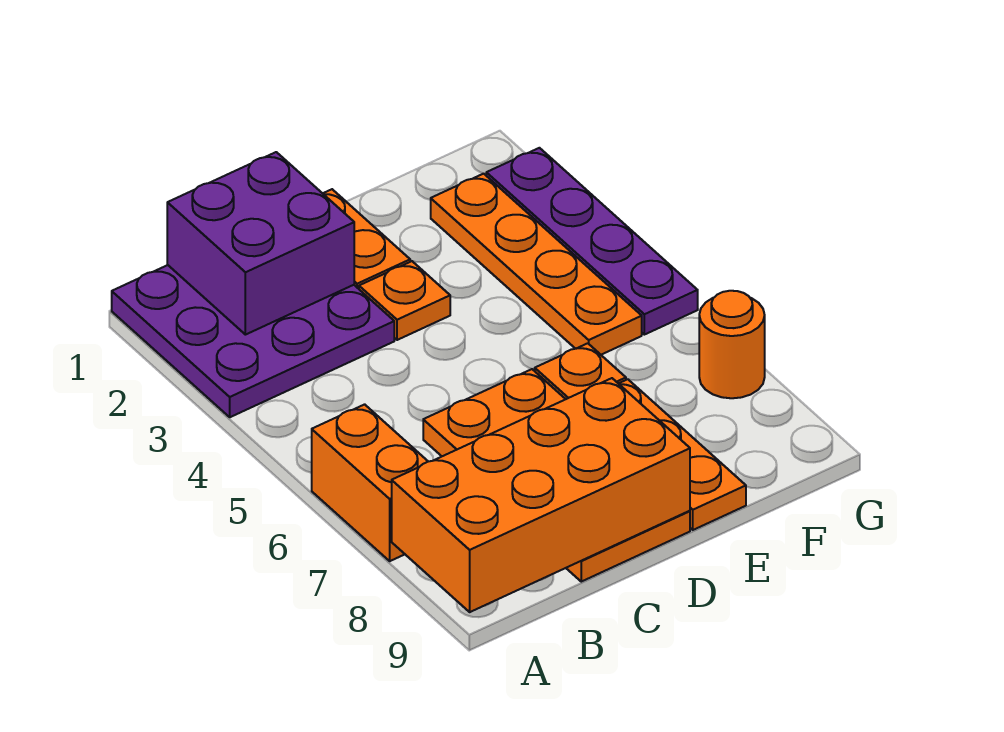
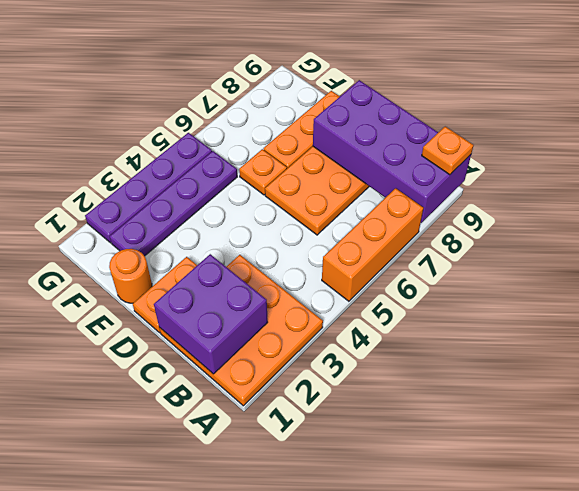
purple 3x3 plate [112,265,394,417] -> orange 3x3 plate [159,255,323,406]
orange 1x2 brick [312,404,428,561] -> orange 1x3 brick [322,188,423,301]
orange 2x4 brick [392,378,690,612] -> purple 2x4 brick [313,80,471,223]
orange 1x1 plate [359,261,450,340] -> orange 1x1 plate moved to [422,126,474,175]
orange 1x4 plate [431,174,642,355] -> purple 1x4 plate [110,151,237,256]
orange 1x1 round brick [699,291,765,398] -> orange 1x1 round brick moved to [109,249,152,303]

